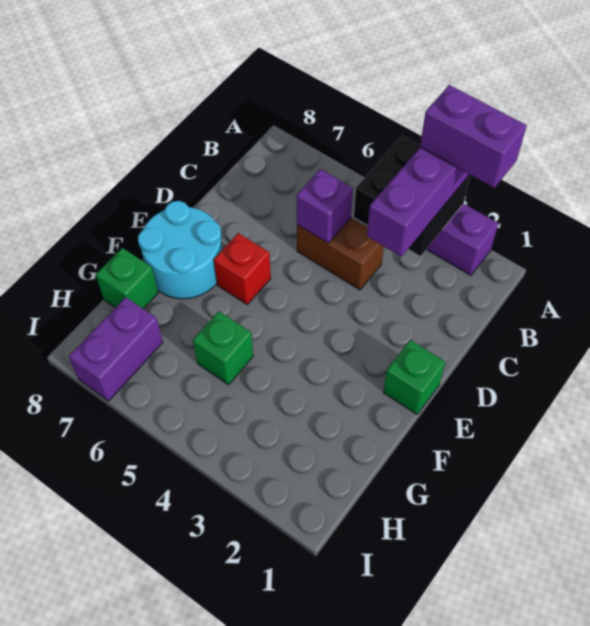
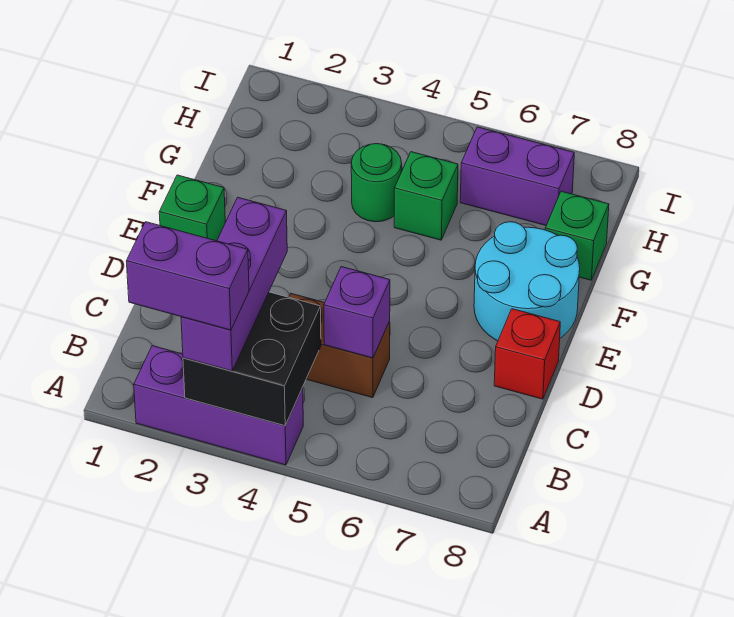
red 1x1 brick [214,233,271,304] -> red 1x1 brick moved to [494,309,560,399]
none -> green 1x1 round brick [351,144,402,222]
purple 1x2 brick [69,297,163,401] -> purple 1x2 brick turned to [460,127,574,225]

